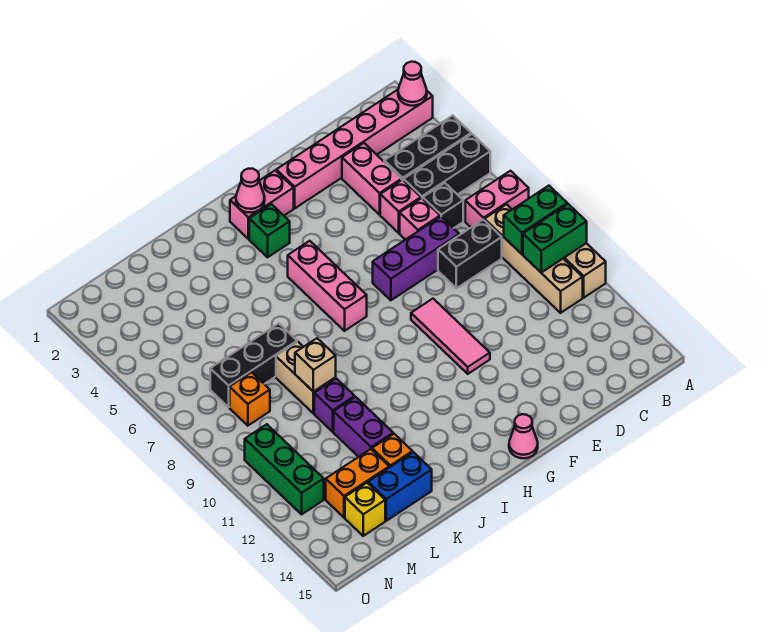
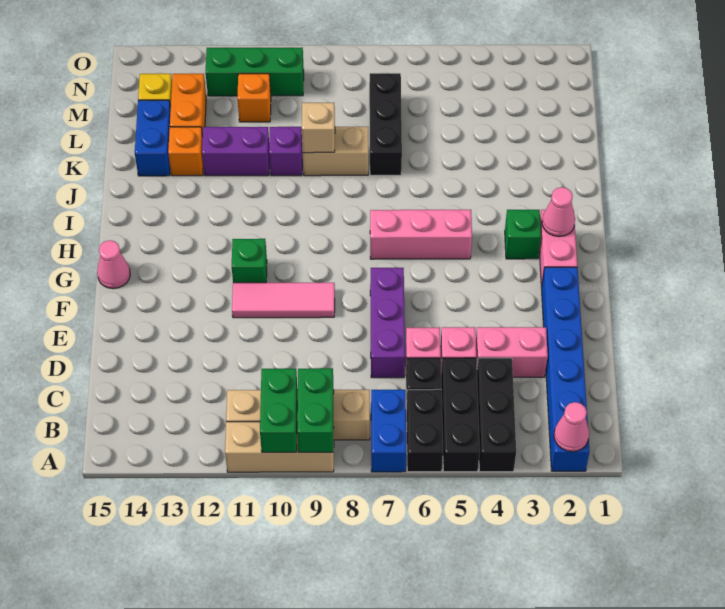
pink 1x6 brick [276,90,433,208] -> blue 1x6 brick [541,267,590,471]
pink 1x2 brick [465,171,529,227] -> blue 1x2 brick [371,390,406,472]
black 1x2 brick [438,220,502,288] -> black 1x2 brick moved to [407,389,443,472]
none -> green 1x1 brick [232,239,267,283]
orange 1x1 brick [230,372,270,426] -> orange 1x1 brick moved to [237,74,271,122]

